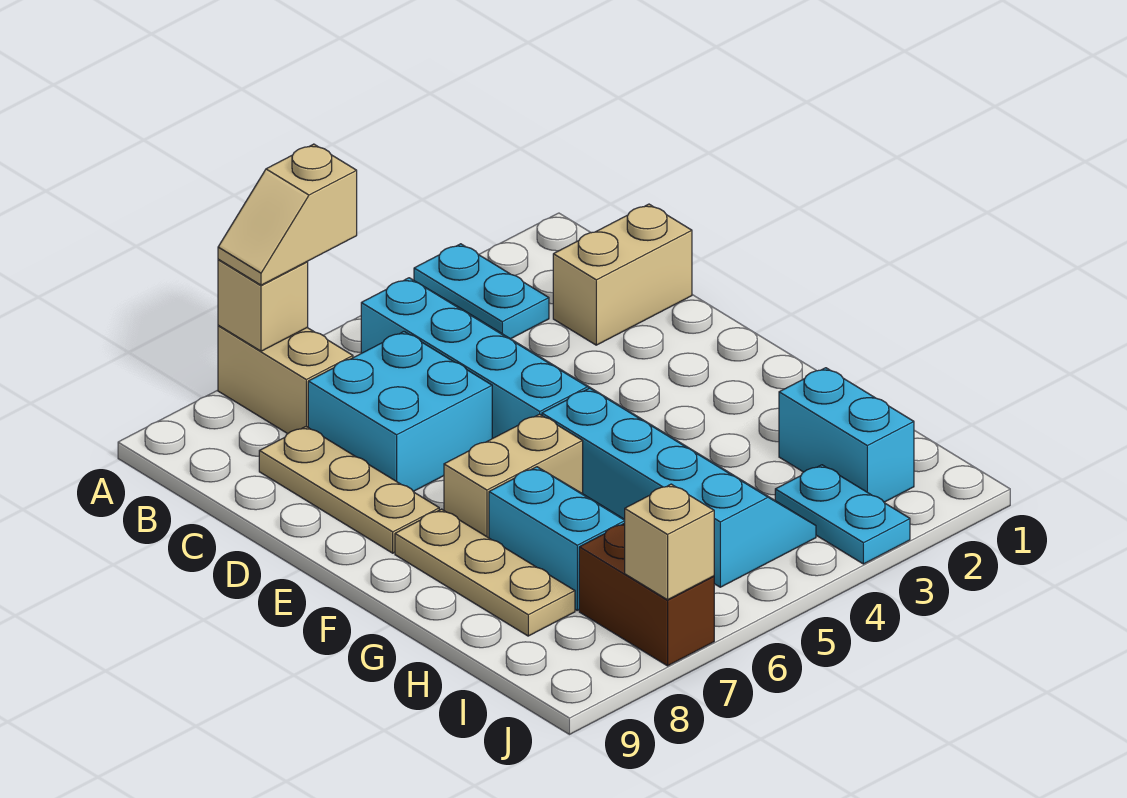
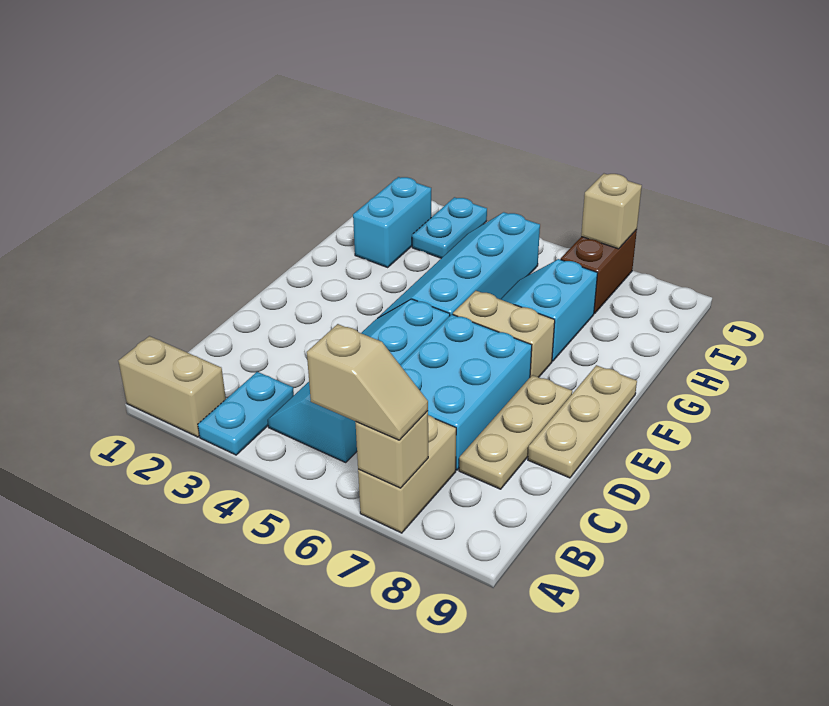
tan 1x2 brick [553,204,692,345] -> tan 1x2 brick moved to [119,336,226,437]
cyan 2x2 brick [308,332,492,492] -> cyan 2x3 brick [400,314,532,470]
tan 1x3 plate [395,509,575,636] -> tan 1x3 plate moved to [528,365,637,478]

